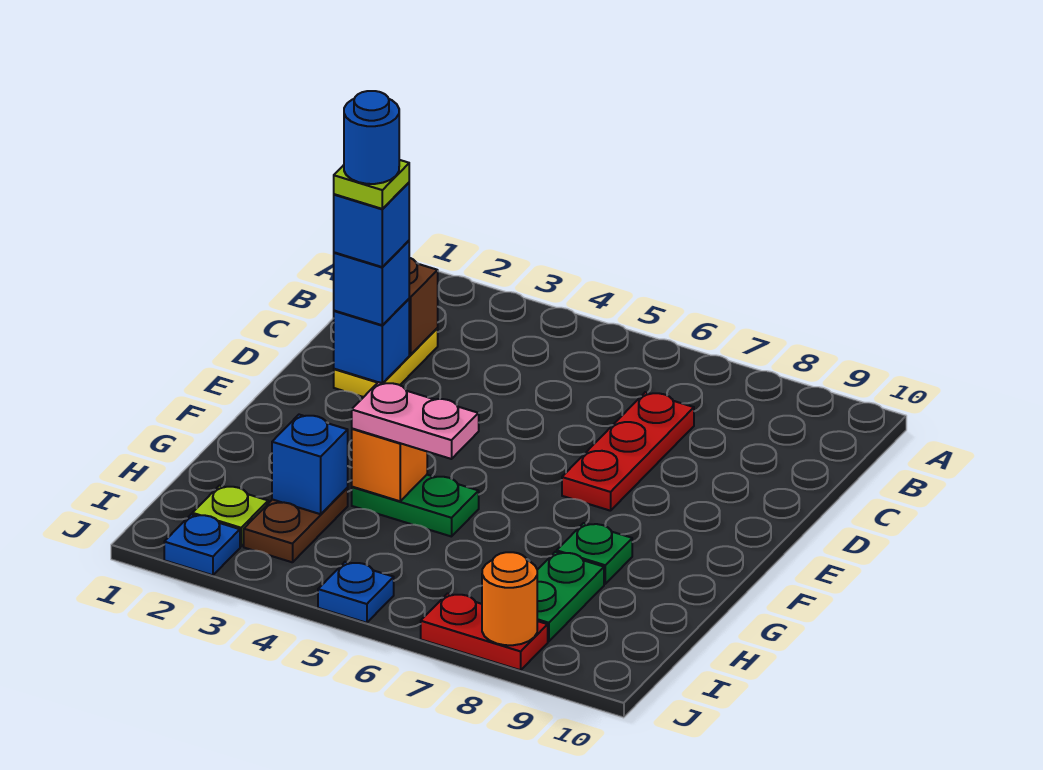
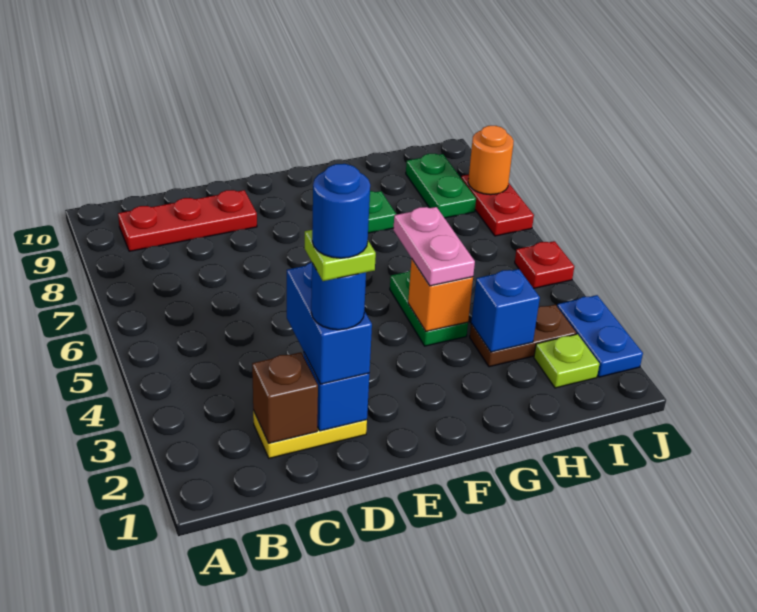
red 1x3 plate [562,392,694,511] -> red 1x3 plate moved to [118,190,257,251]
blue 1x1 brick [334,241,409,325] -> blue 1x2 brick [287,262,372,384]
blue 1x1 brick [334,183,409,267] -> blue 1x1 round brick [311,263,366,330]
green 1x2 plate [537,552,604,642] -> green 1x2 plate turned to [406,154,476,218]
blue 1x1 plate [164,514,240,575] -> blue 1x2 plate [557,295,643,377]
blue 1x1 plate [318,562,394,623] -> red 1x1 plate [515,241,574,288]

